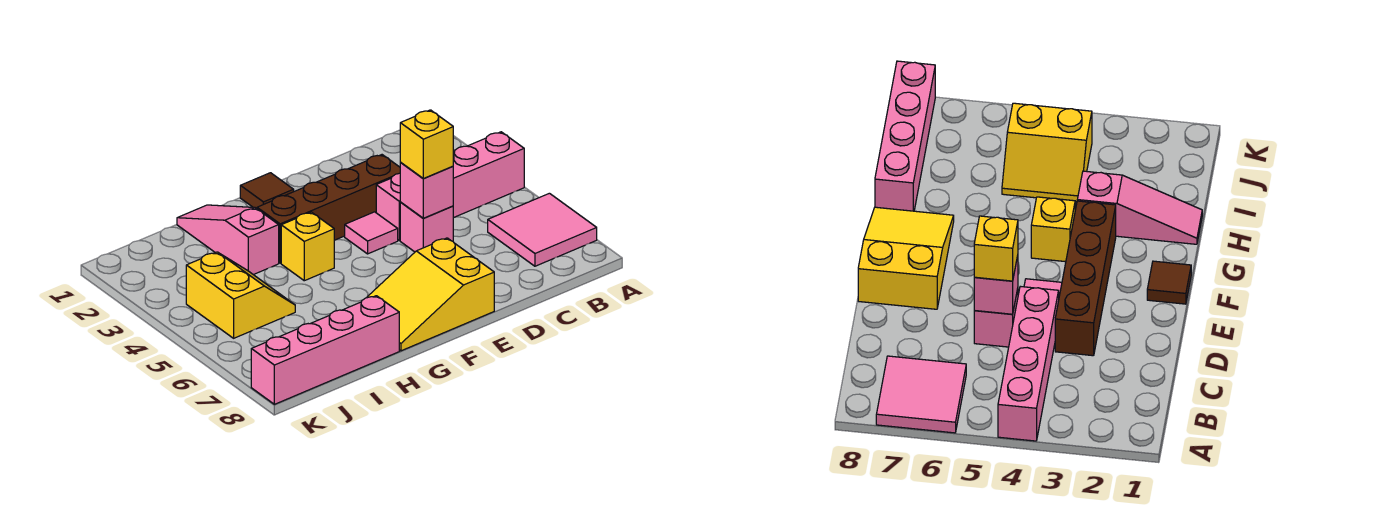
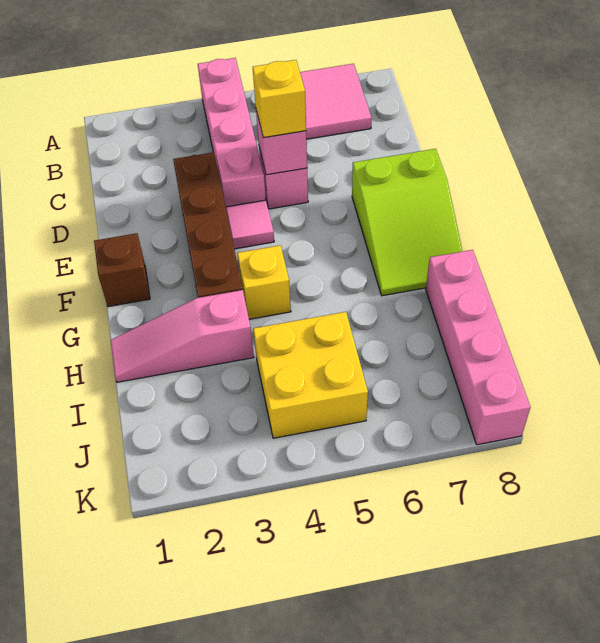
yellow 2x3 slope [367,238,494,351] -> lime 2x3 slope [352,149,462,296]
brown 1x1 tile [240,173,294,209] -> brown 1x1 brick [94,233,150,307]
yellow 2x2 slope [186,252,295,338] -> yellow 2x2 brick [253,312,368,438]

